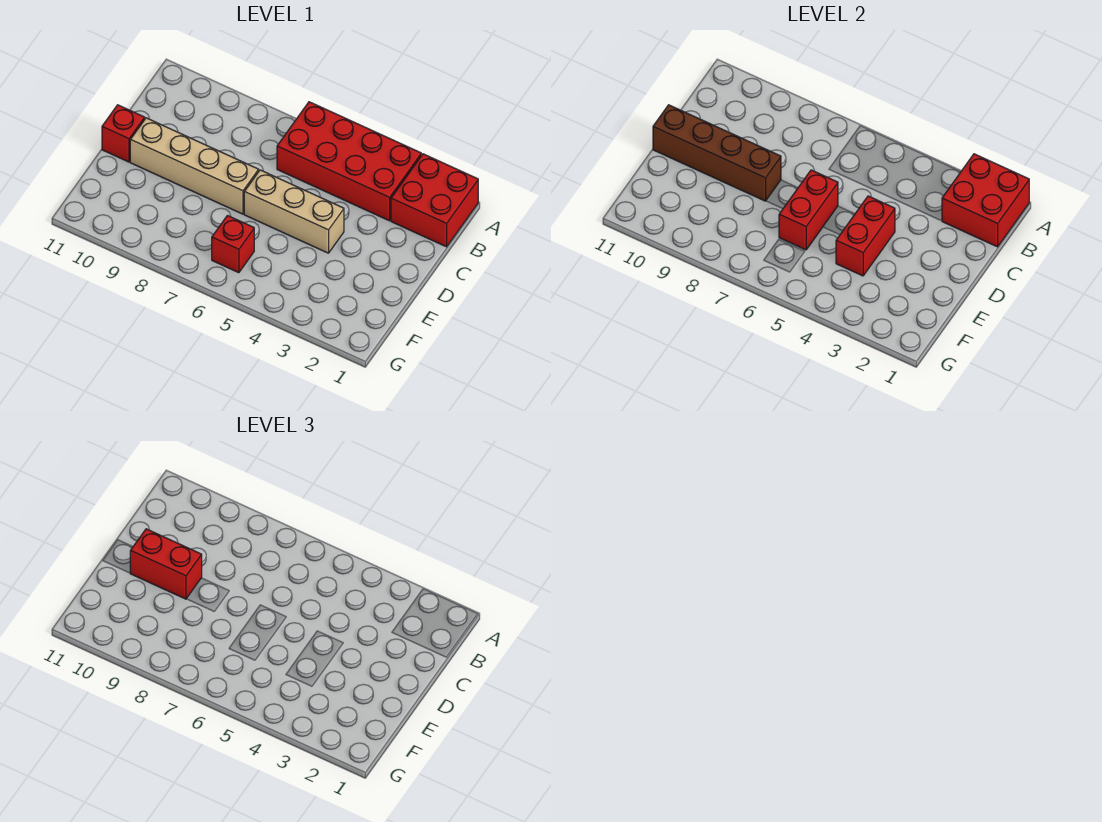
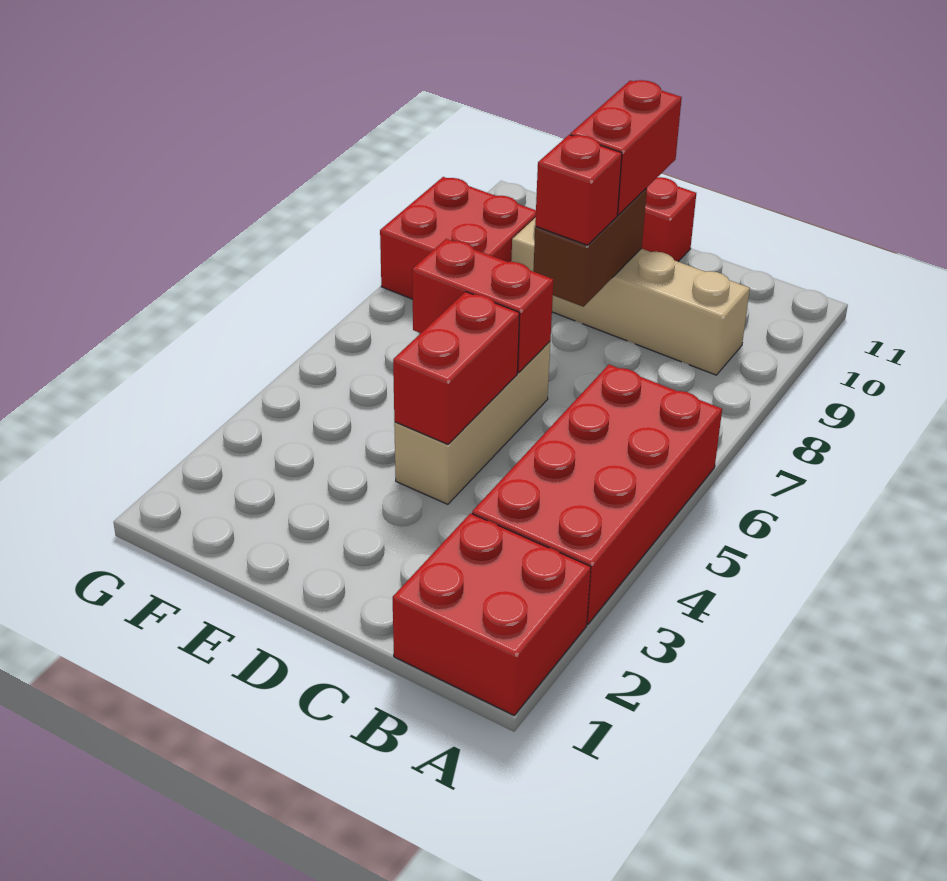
red 2x2 brick [942,154,1029,247] -> red 2x2 brick moved to [380,177,536,299]
red 1x2 brick [836,196,895,276] -> red 1x2 brick turned to [393,292,520,444]
tan 1x4 brick [130,118,259,214] -> tan 1x4 brick turned to [511,217,750,375]
brown 1x4 brick [653,105,781,201] -> brown 1x2 brick [533,188,647,307]
red 1x1 brick [212,216,254,273] -> red 1x1 brick moved to [535,135,622,245]

